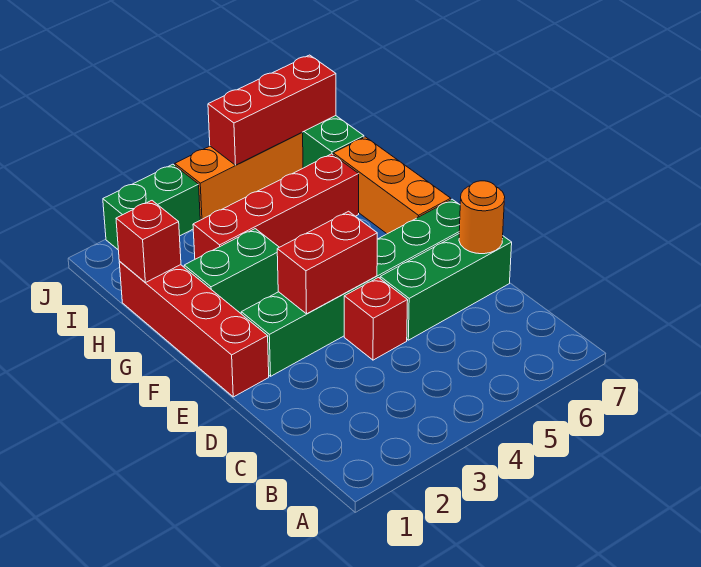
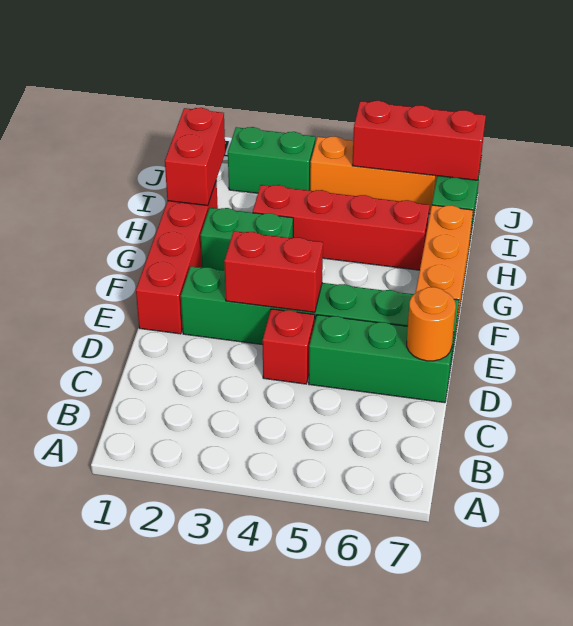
red 1x1 brick [116,201,181,283] -> red 1x2 brick [165,108,225,206]

